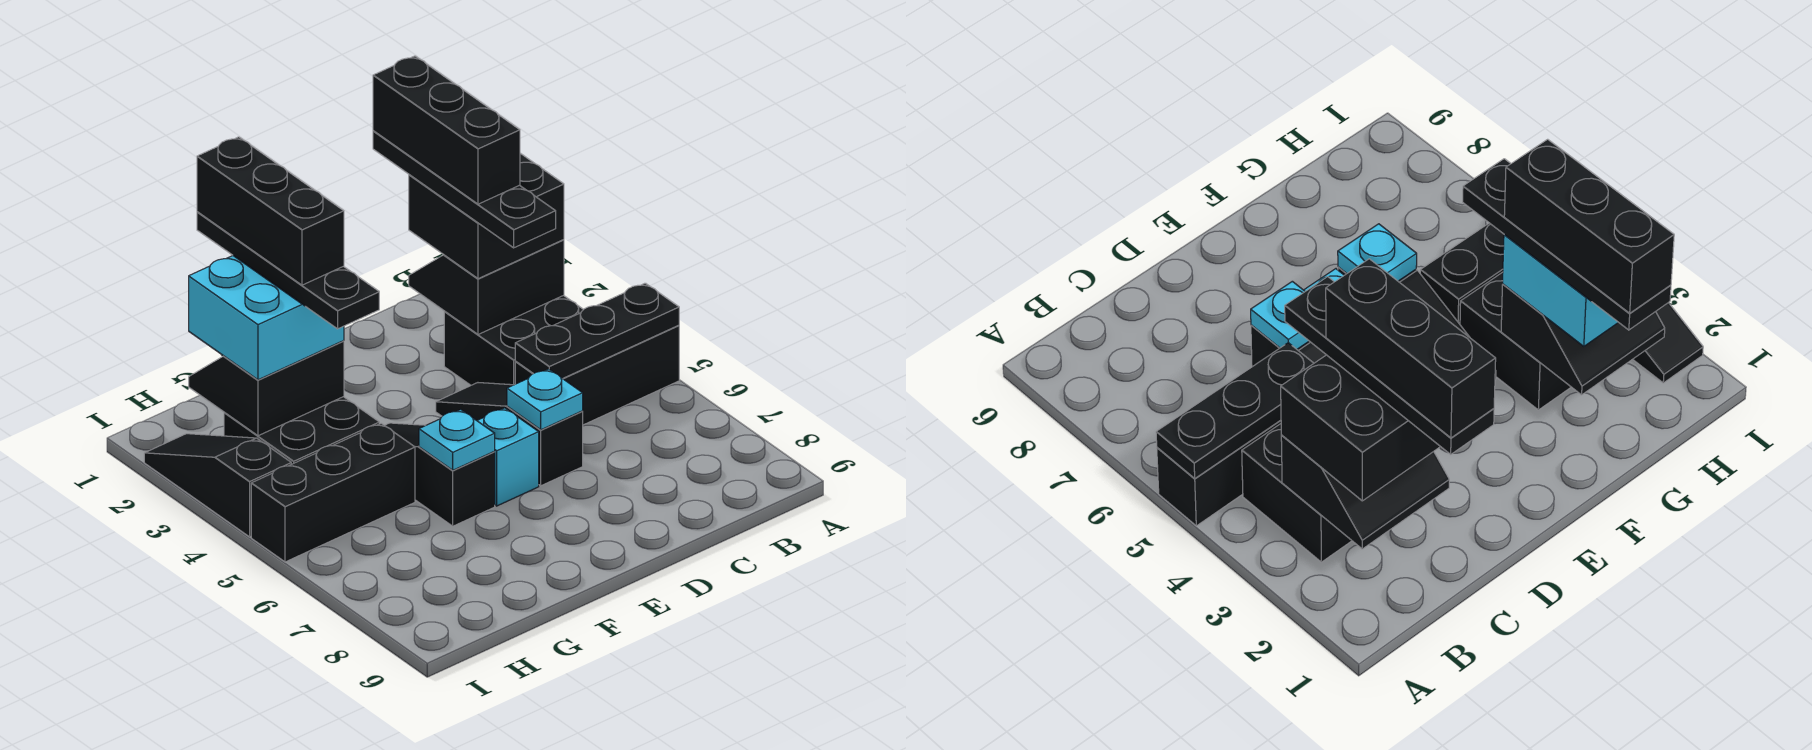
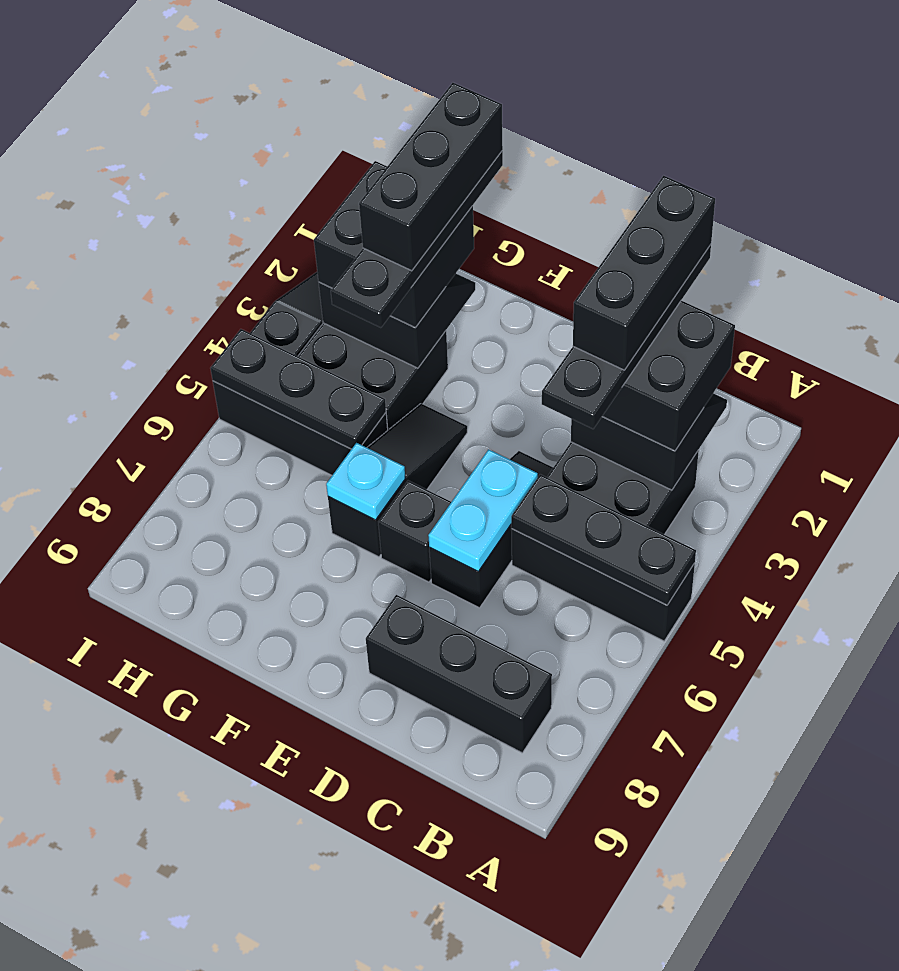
none -> black 1x3 brick [366,595,552,753]
cyan 1x1 plate [507,369,583,430] -> cyan 1x2 plate [428,449,538,571]
cyan 1x1 brick [477,408,539,506] -> black 1x1 brick [378,481,451,582]
cyan 2x2 brick [189,256,344,380] -> black 2x2 brick [314,161,474,328]
none -> black 1x3 plate [210,329,386,449]

